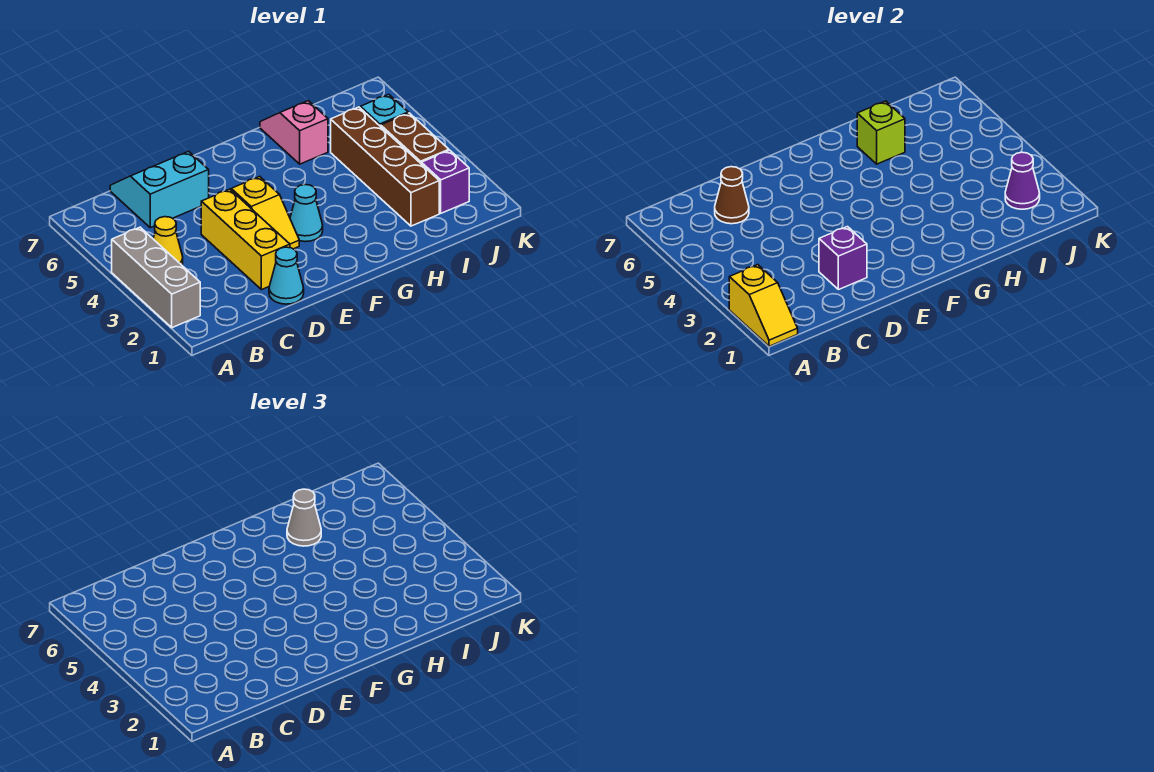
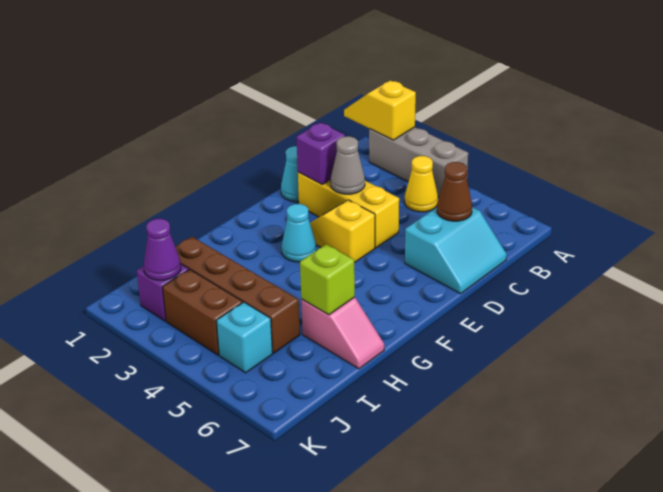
grey 1x1 cone [287,489,321,546] -> grey 1x1 cone moved to [331,136,365,194]

